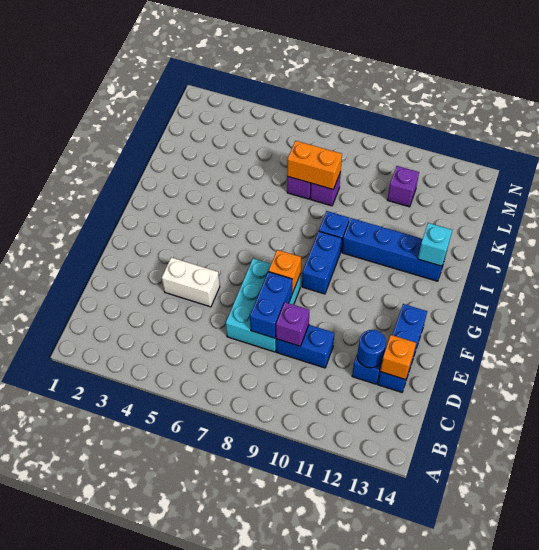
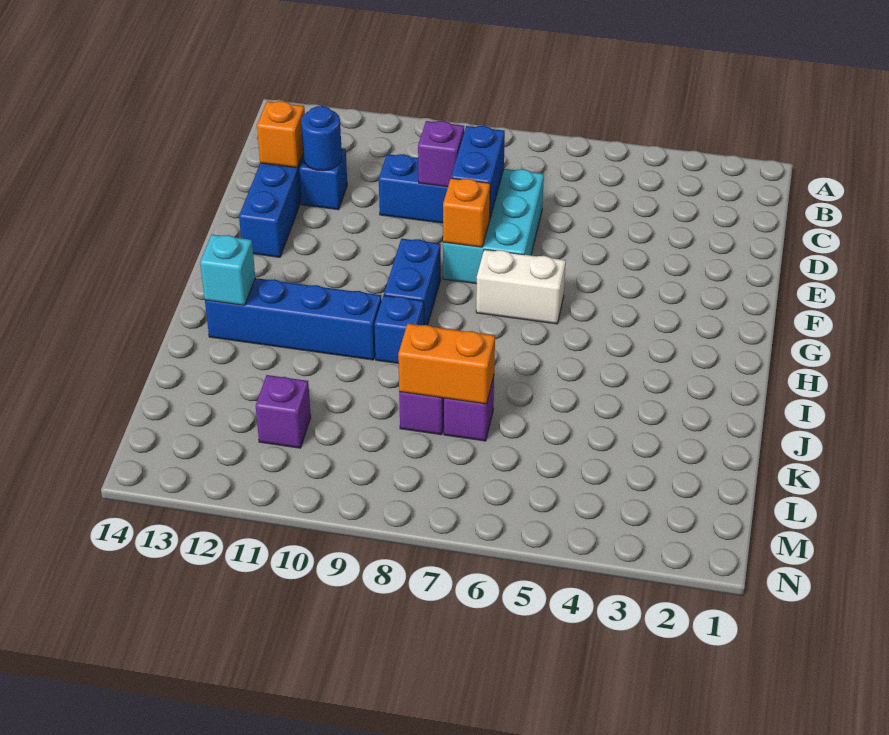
white 1x2 brick [162,257,220,307] -> white 1x2 brick moved to [476,249,566,324]

